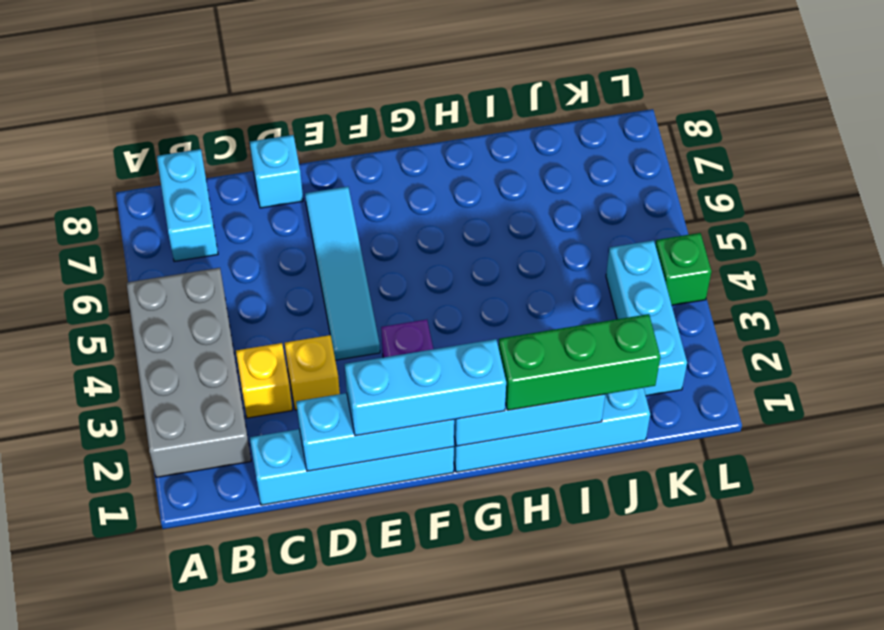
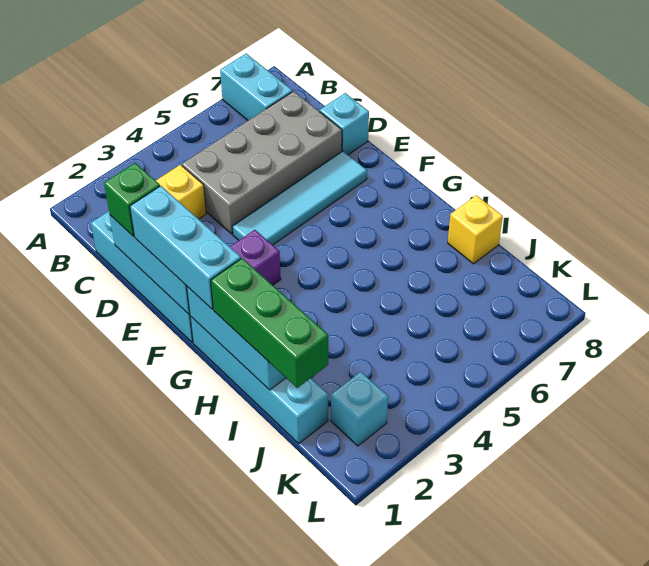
grey 2x4 brick [127,268,251,477] -> grey 2x4 brick moved to [182,91,342,234]
cyan 1x2 brick [157,149,218,262] -> cyan 1x2 brick turned to [220,53,293,120]
yellow 1x1 brick [285,335,340,410] -> yellow 1x1 brick moved to [448,195,503,264]
cyan 1x3 brick [606,240,687,396] -> cyan 1x1 brick [331,372,388,446]
green 1x1 brick [655,233,711,305] -> green 1x1 brick moved to [104,163,160,236]

